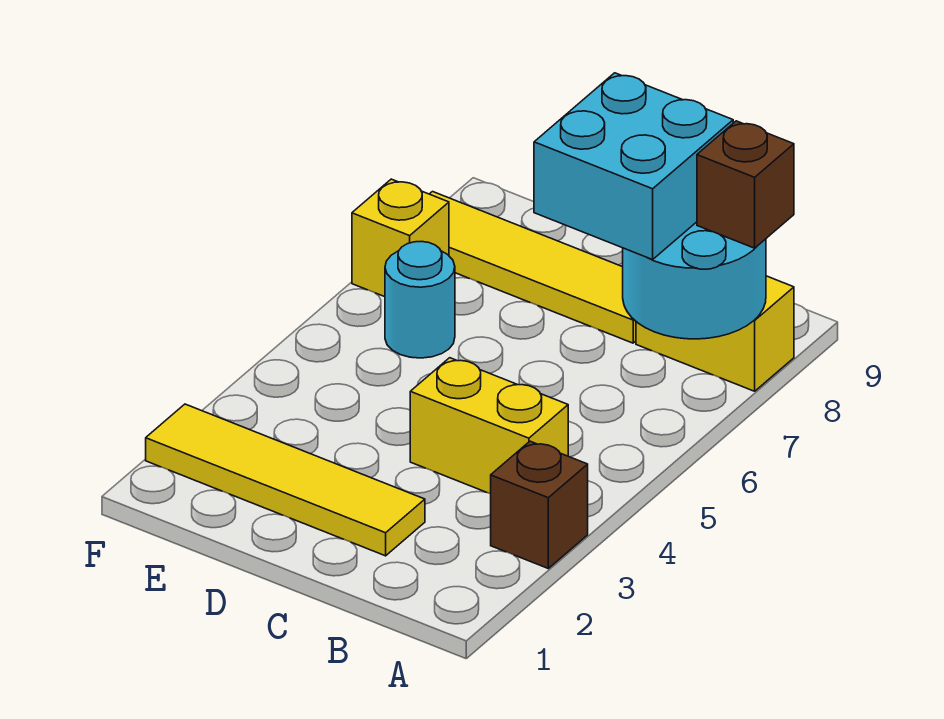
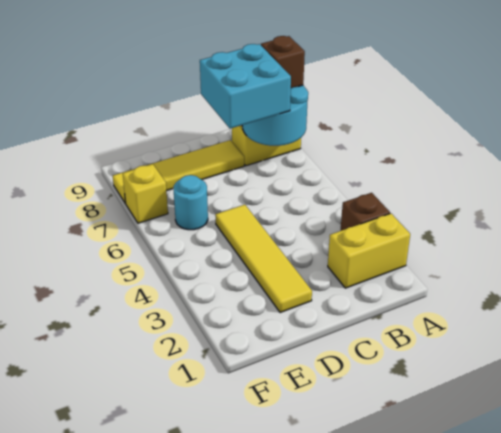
yellow 1x2 brick [410,358,568,494] -> yellow 1x2 brick moved to [328,213,410,288]
yellow 1x4 tile [146,404,425,556] -> yellow 1x4 tile turned to [215,205,312,313]

